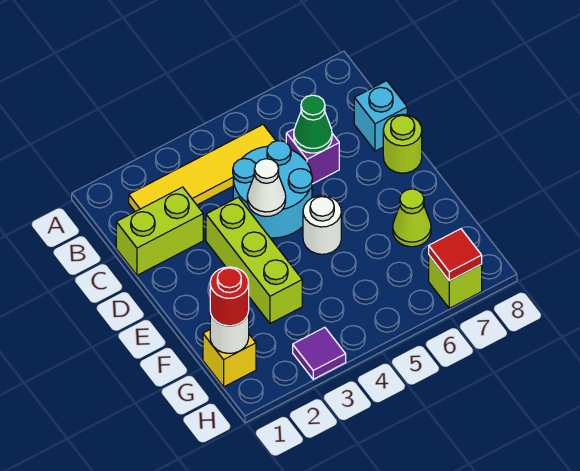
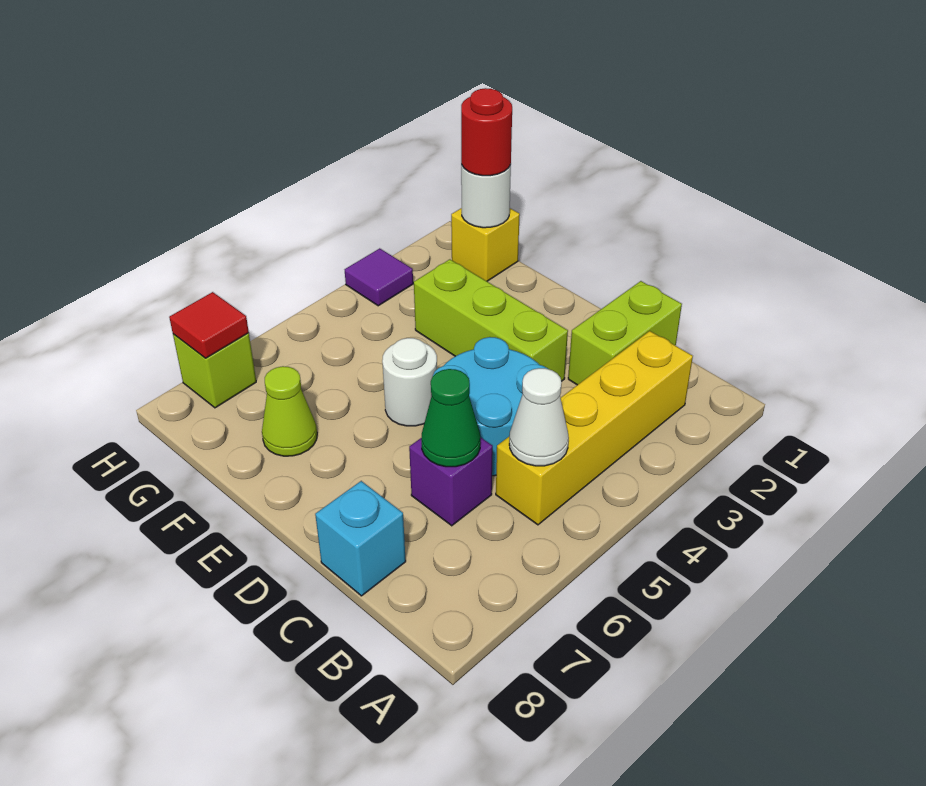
yellow 1x4 tile [129,125,276,212] -> yellow 1x4 brick [496,331,693,525]
white 1x1 cone [247,159,286,217] -> white 1x1 cone moved to [509,368,569,466]
lime 1x1 round brick [383,114,422,173] -> none

